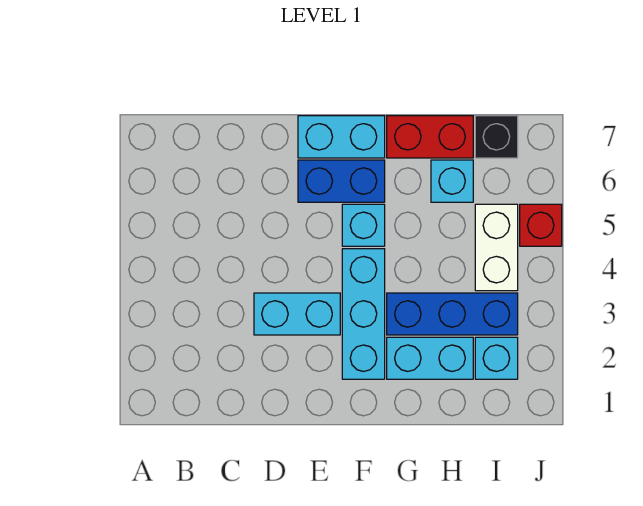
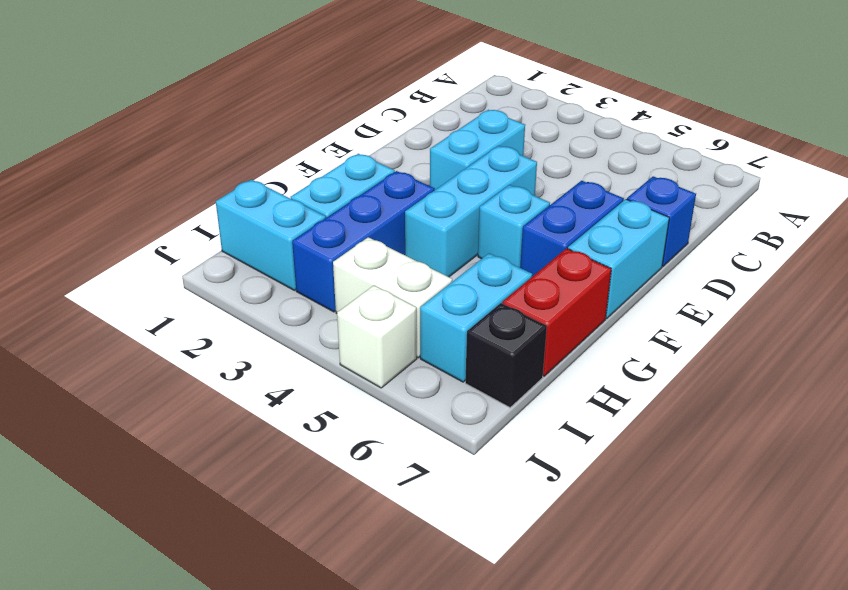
none -> blue 1x1 brick [627,176,696,266]
cyan 1x3 brick [342,249,385,379] -> cyan 1x3 brick turned to [405,146,537,277]
cyan 1x1 brick [431,160,473,202] -> cyan 1x2 brick [420,253,532,382]
cyan 1x1 brick [475,337,518,379] -> cyan 1x2 brick [216,179,326,290]
red 1x1 brick [520,204,562,246] -> white 1x1 brick [337,285,417,388]

